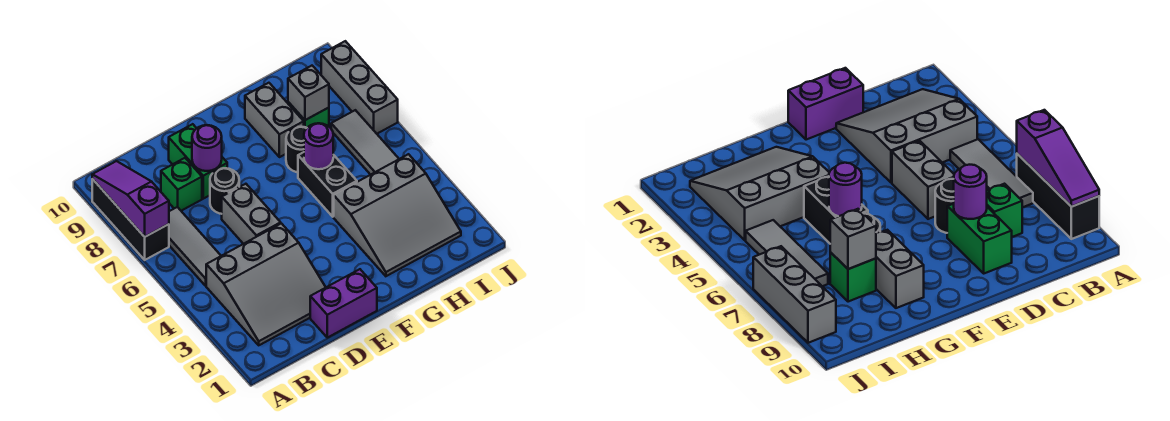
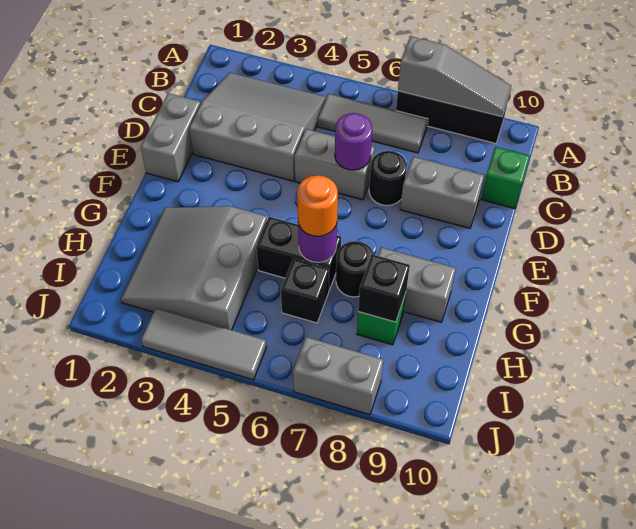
purple 1x3 slope [92,161,169,237] -> grey 1x3 slope [398,36,511,116]
grey 3x3 slope [206,223,326,345] -> grey 3x3 slope turned to [189,73,326,181]
green 1x1 brick [161,158,202,211] -> green 1x1 brick moved to [481,147,530,209]
purple 1x2 brick [310,269,377,338] -> grey 1x2 brick [141,93,201,182]
green 1x2 brick [169,124,227,199] -> grey 1x2 brick [400,157,484,228]
purple 1x1 round brick [192,125,222,171] -> purple 1x1 round brick moved to [335,113,372,170]
none -> orange 1x1 round brick [297,175,338,236]
none -> black 1x1 brick [281,259,329,323]
grey 1x1 brick [288,66,329,120] -> black 1x1 brick [358,254,410,322]
grey 1x3 tile [331,110,399,175] -> grey 1x3 tile moved to [141,308,266,380]
grey 1x3 brick [321,41,398,134] -> grey 1x2 brick [293,337,383,415]

